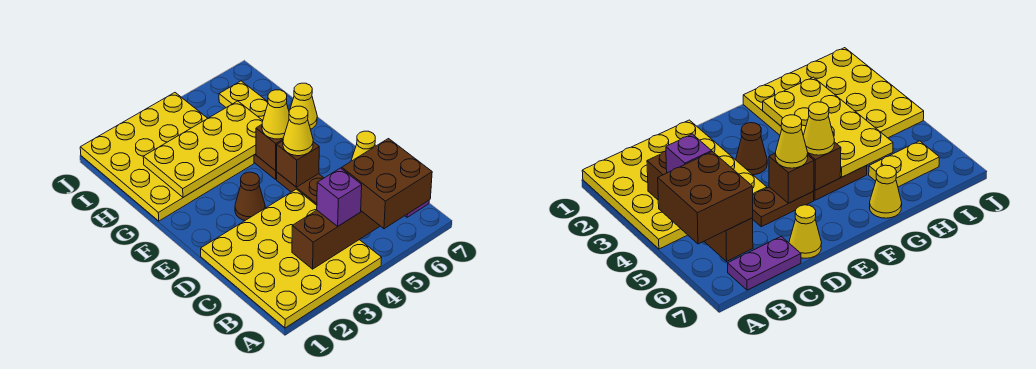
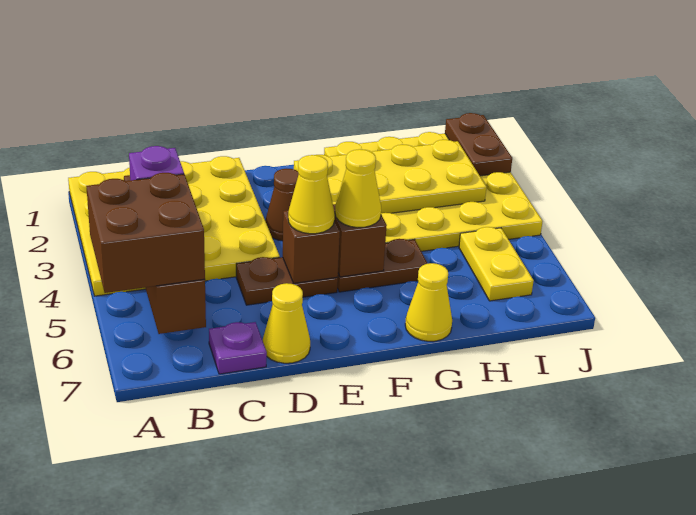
purple 1x2 plate [728,237,801,290] -> purple 1x1 plate [209,322,267,374]
yellow 2x4 plate [143,101,263,197] -> yellow 2x4 plate turned to [294,140,487,213]
yellow 1x2 plate [219,81,268,120] -> yellow 1x2 plate turned to [459,227,534,301]
none -> brown 1x2 plate [445,113,512,176]

